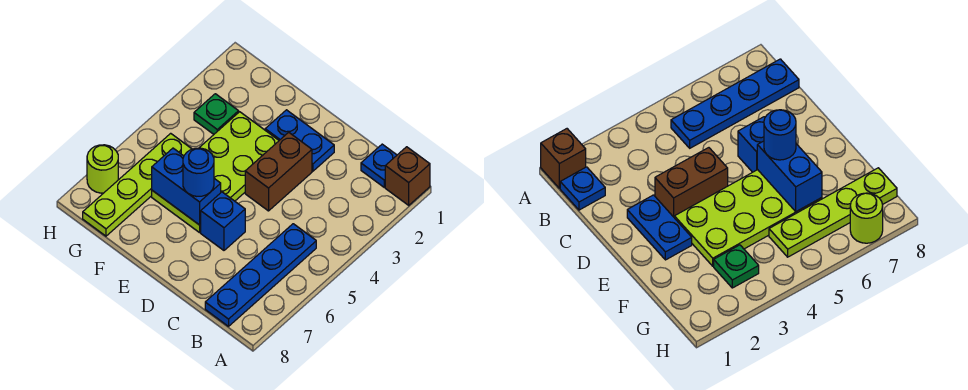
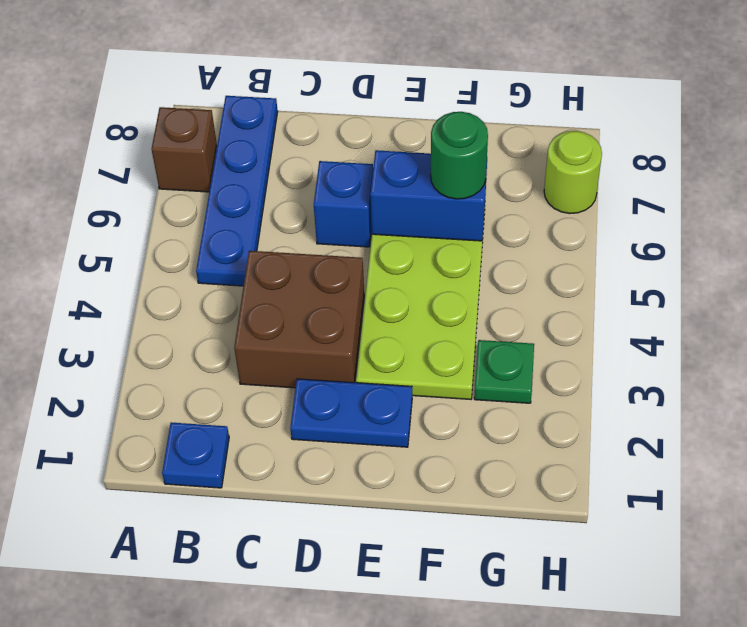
brown 1x1 brick [385,147,430,205] -> brown 1x1 brick moved to [152,107,217,192]
brown 1x2 brick [245,132,312,211] -> brown 2x2 brick [234,251,364,388]
blue 1x1 round brick [183,148,214,196] -> none
none -> green 1x1 round brick [431,112,488,199]
lime 1x4 plate [83,133,191,236] -> none

